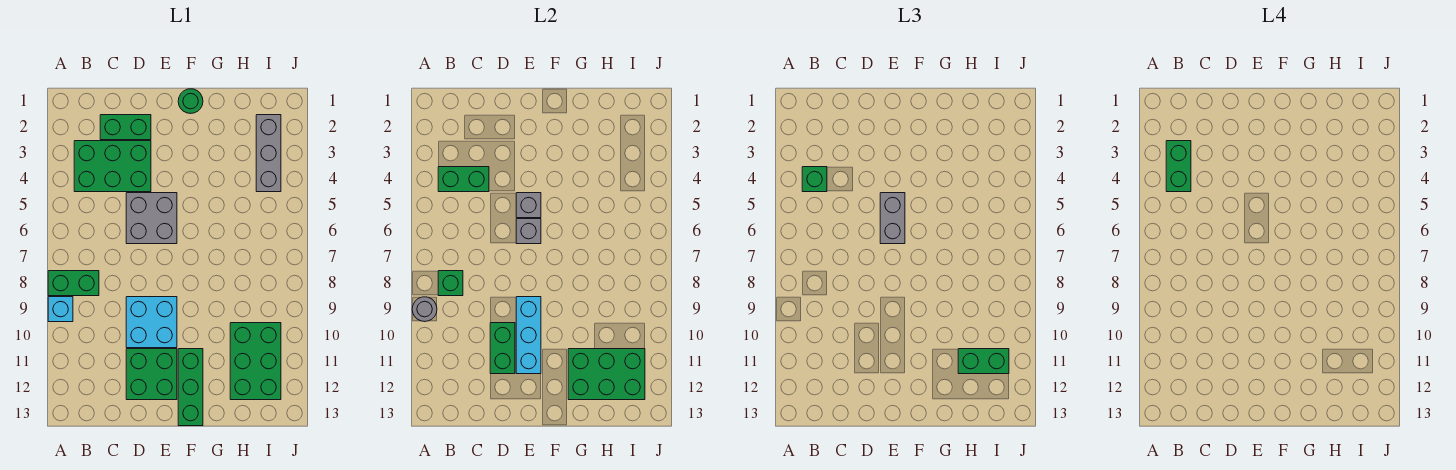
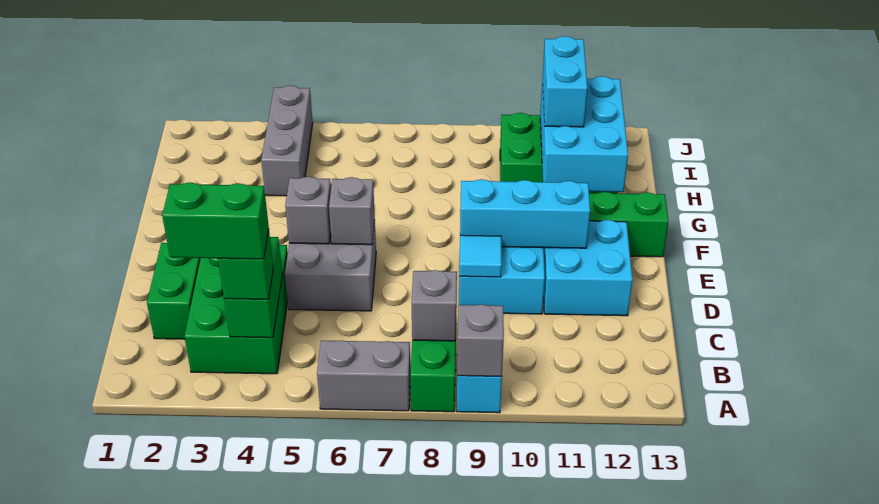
grey 1x1 round brick [412,297,437,322] -> grey 1x1 brick [457,304,504,376]
green 1x1 brick [438,271,463,296] -> grey 1x1 brick [411,270,457,341]
none -> cyan 1x1 tile [459,235,502,277]
green 1x2 brick [490,323,515,374] -> none
green 2x2 brick [126,349,177,400] -> cyan 2x2 brick [544,220,633,316]
grey 1x2 brick [880,193,905,244] -> grey 1x2 brick moved to [317,340,411,411]
green 1x1 round brick [178,89,203,114] -> none
green 2x3 brick [568,349,645,400] -> cyan 2x3 brick [540,76,628,192]
green 1x2 brick [958,349,1009,374] -> cyan 1x2 brick [542,36,587,127]
grey 1x3 brick [256,115,281,192] -> grey 1x3 brick turned to [261,85,313,196]

